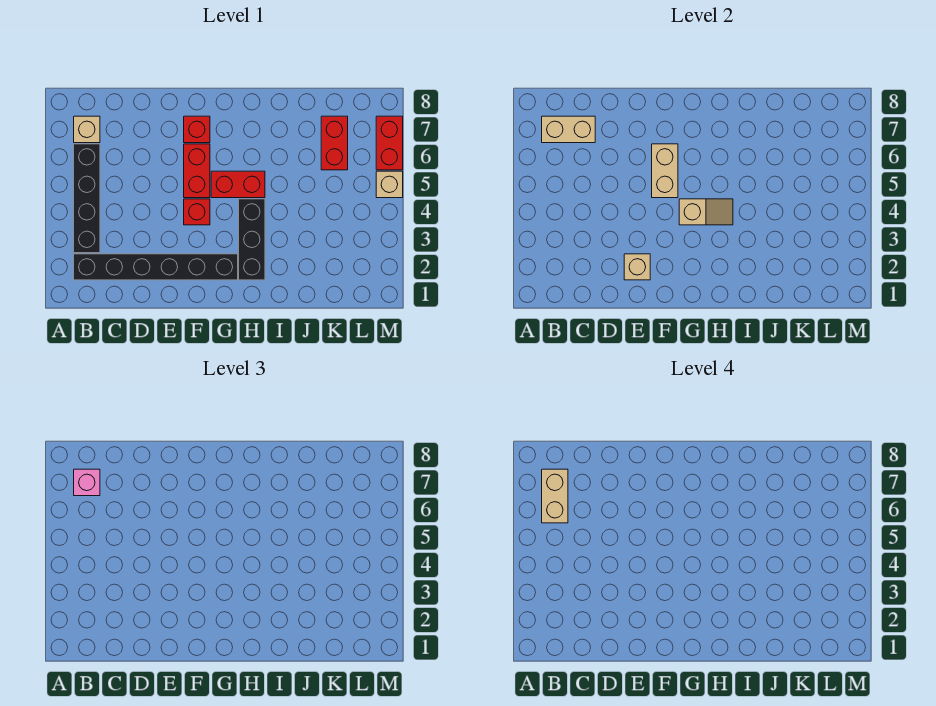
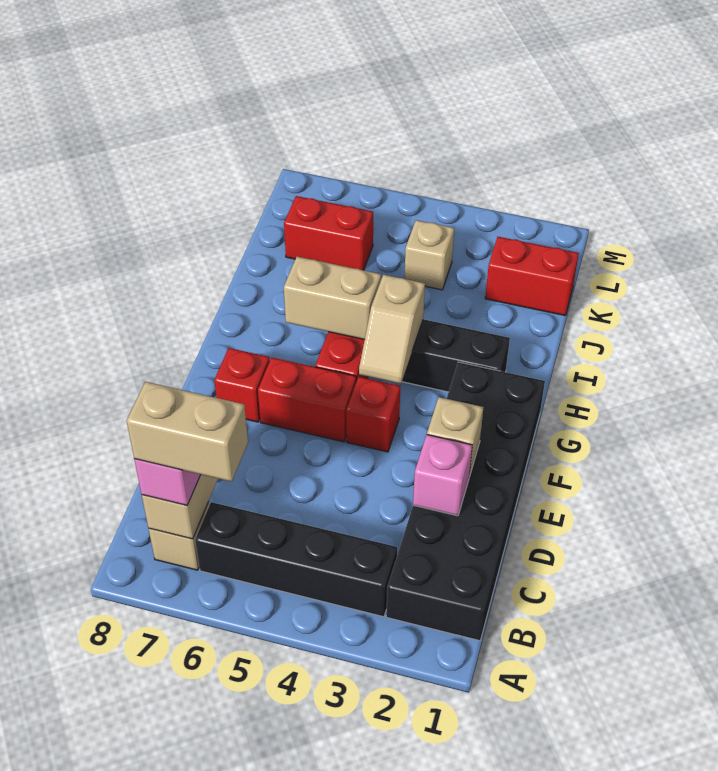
black 1x6 brick [74,254,238,280] -> black 2x6 brick [386,362,545,641]
none -> pink 1x1 brick [413,435,472,516]
tan 1x2 brick [652,144,678,198] -> tan 1x2 brick moved to [284,257,381,340]
tan 1x2 slope [679,199,733,225] -> tan 1x2 slope turned to [359,275,425,384]
tan 1x1 brick [376,171,403,198] -> tan 1x1 brick moved to [404,220,454,290]
red 1x2 brick [376,116,403,170] -> red 1x2 brick moved to [485,237,579,315]

